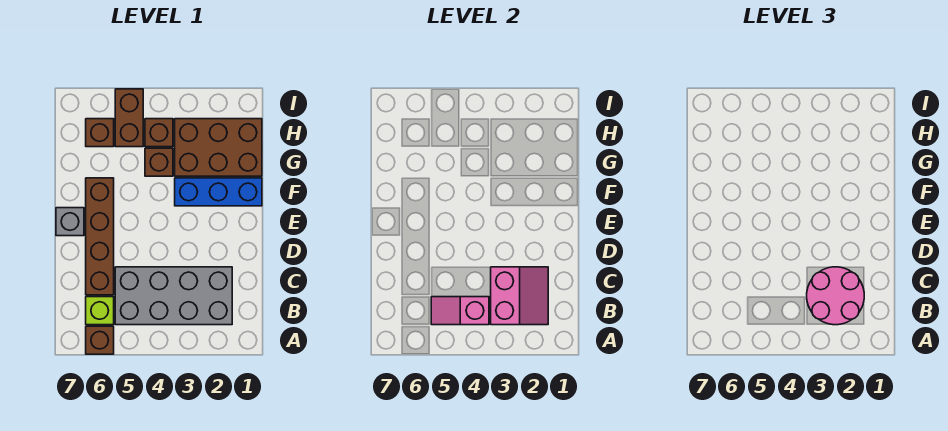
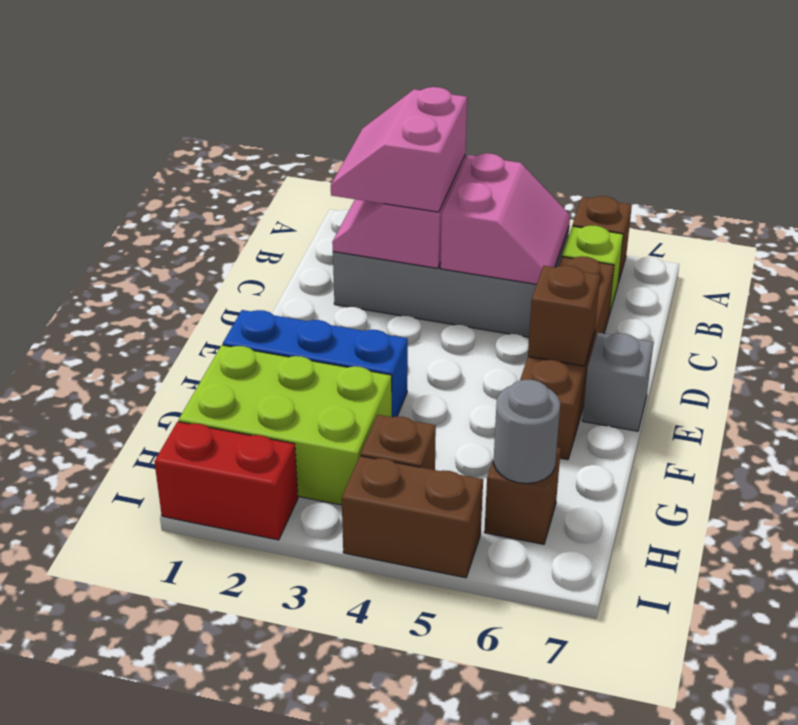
pink 2x2 round brick [807,267,864,325] -> pink 2x2 slope [331,87,467,212]
pink 1x2 slope [431,297,489,325] -> pink 2x2 slope [440,153,570,284]
brown 2x3 brick [175,119,262,176] -> lime 2x3 brick [179,345,392,505]
brown 1x1 brick [145,148,173,176] -> brown 1x1 brick moved to [528,265,600,366]
brown 1x2 brick [115,89,143,147] -> brown 1x2 brick turned to [342,456,483,578]
none -> grey 1x1 round brick [493,380,560,484]
none -> red 1x2 brick [154,422,298,540]

